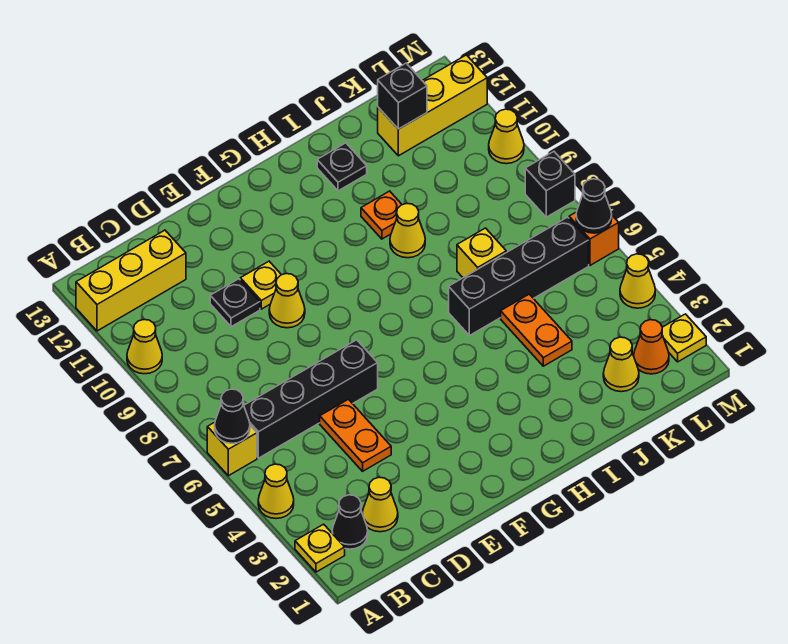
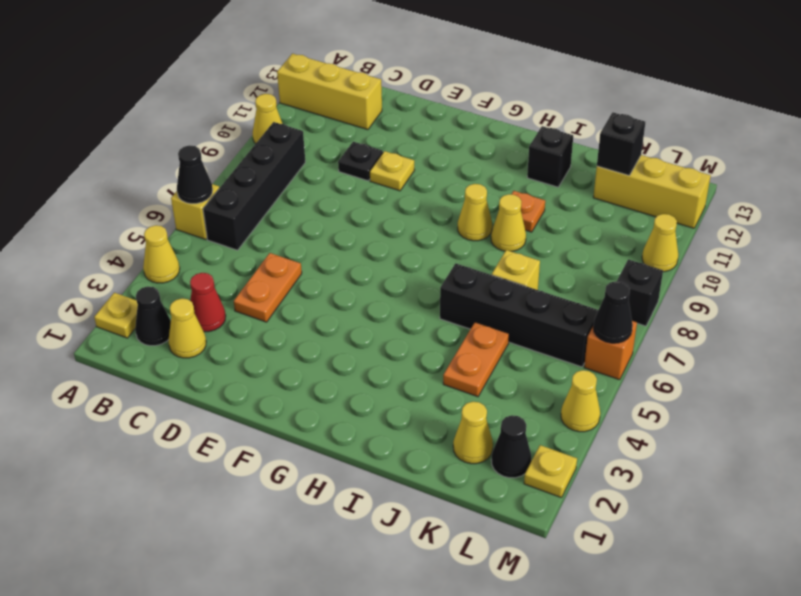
black 1x4 brick [244,340,378,458] -> black 1x4 brick turned to [203,122,305,250]
none -> red 1x1 cone [190,273,226,332]
yellow 1x1 cone [269,274,305,328] -> yellow 1x1 cone moved to [458,184,492,241]
black 1x1 plate [317,143,367,191] -> black 1x1 brick [527,126,573,187]
orange 1x1 cone [634,320,669,374] -> black 1x1 cone [491,415,532,478]

